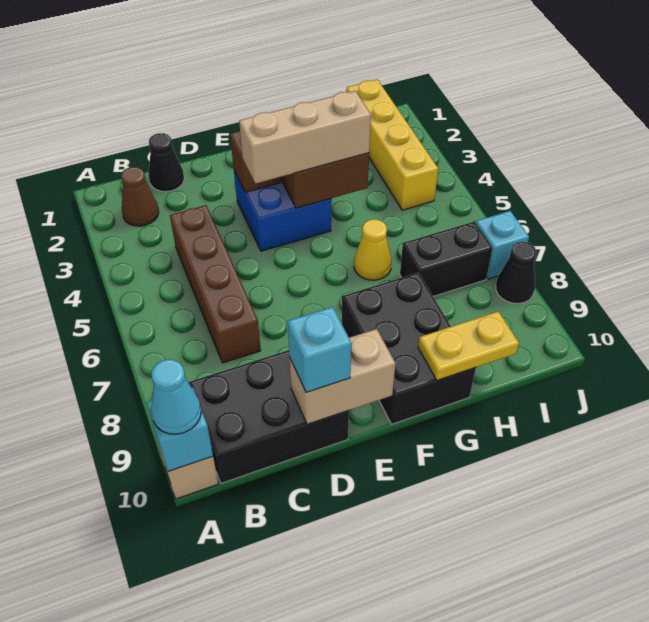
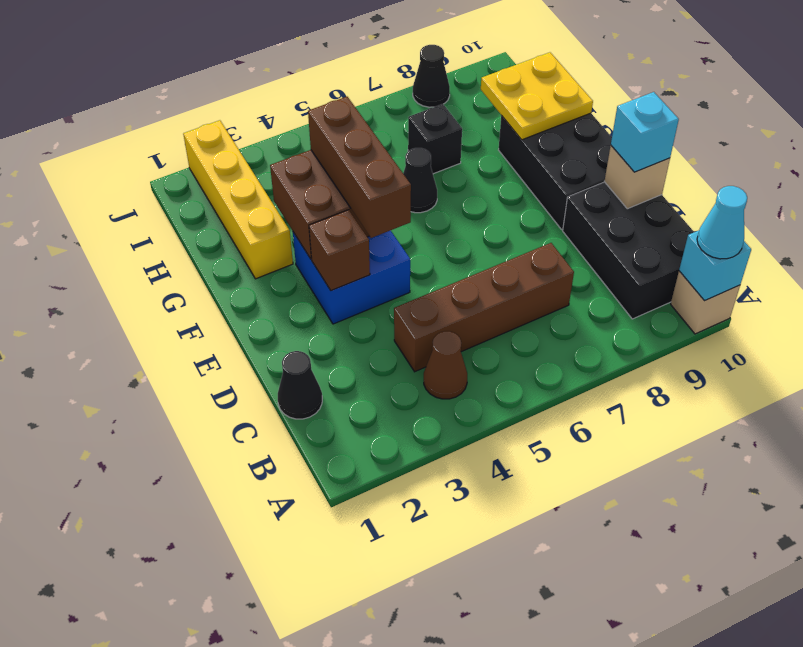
brown 1x1 cone [121,167,159,226] -> brown 1x1 cone moved to [424,331,467,399]
tan 1x2 brick [290,329,395,424] -> tan 1x1 brick [604,146,670,209]
tan 1x3 brick [239,91,371,184] -> brown 1x3 brick [308,97,411,238]
black 2x3 brick [342,273,476,424] -> black 2x3 brick turned to [499,113,612,229]
yellow 1x1 cone [354,219,392,280] -> black 1x1 cone [403,148,437,213]
yellow 1x2 plate [418,311,519,380] -> yellow 2x2 plate [481,52,593,140]
black 1x2 brick [400,222,493,296] -> black 1x1 brick [408,104,462,174]
yellow 1x4 brick [346,79,438,210] -> yellow 1x4 brick turned to [183,120,293,279]
cyan 1x1 brick [476,211,529,279] -> none

